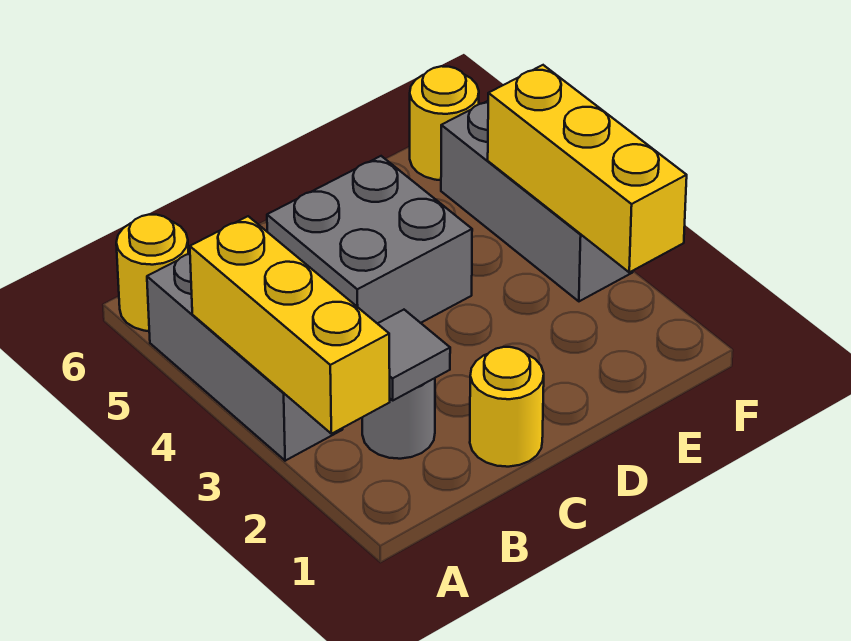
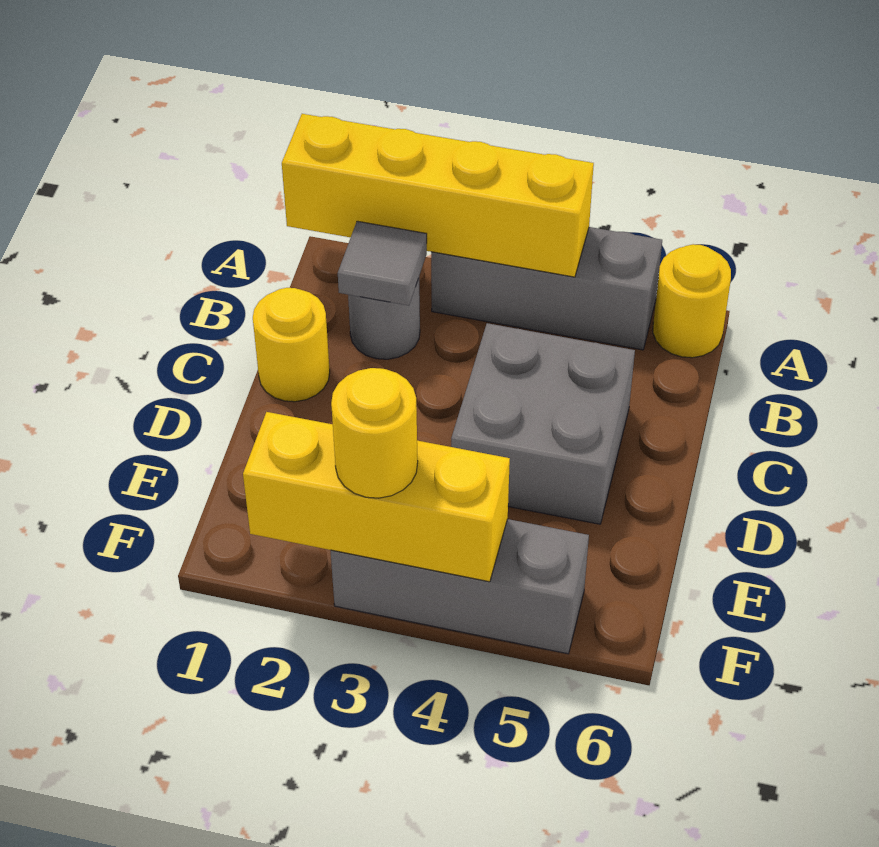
yellow 1x3 brick [190,216,390,434] -> yellow 1x4 brick [282,114,594,277]
yellow 1x1 round brick [410,66,479,180] -> yellow 1x1 round brick moved to [331,368,418,498]

